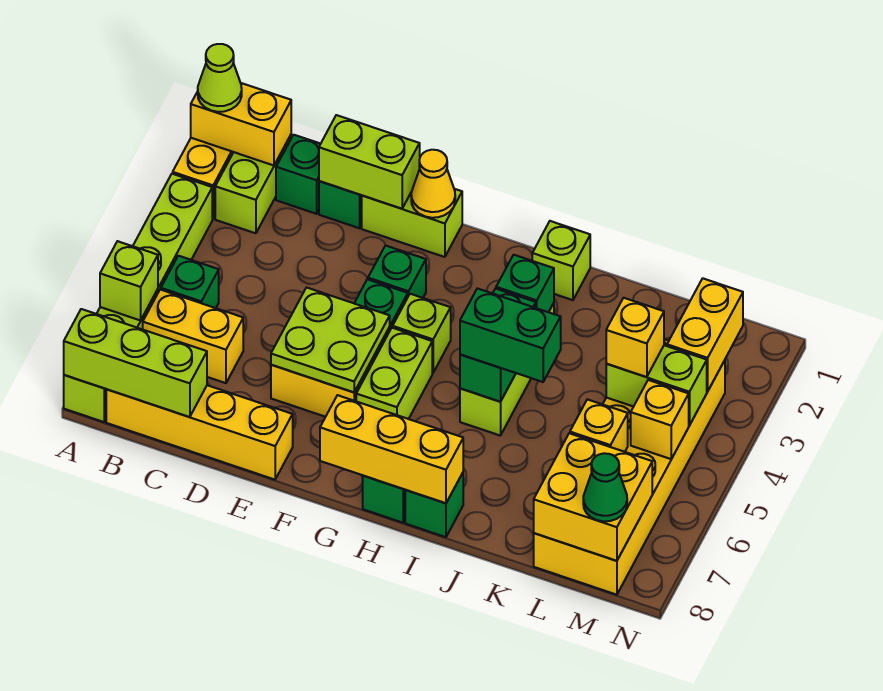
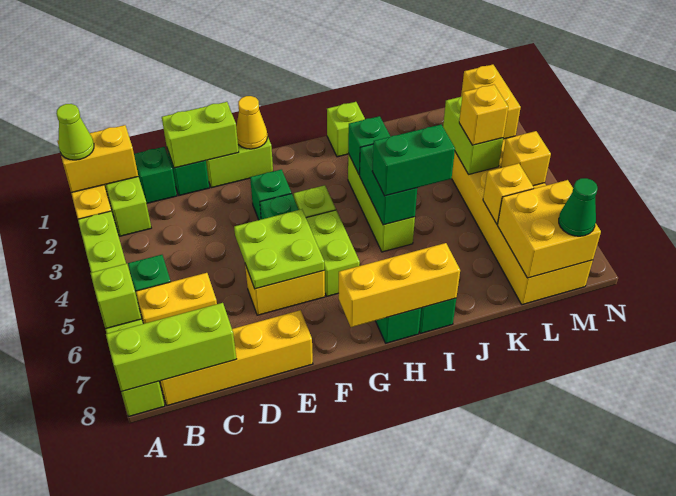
lime 1x2 brick [606,345,707,425] -> lime 1x2 brick turned to [443,96,503,175]

